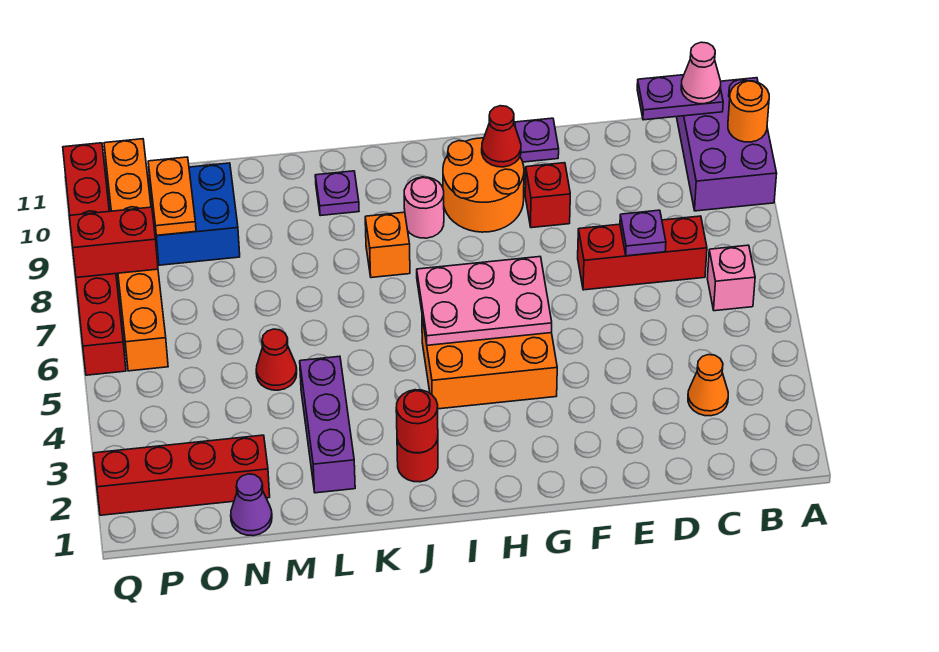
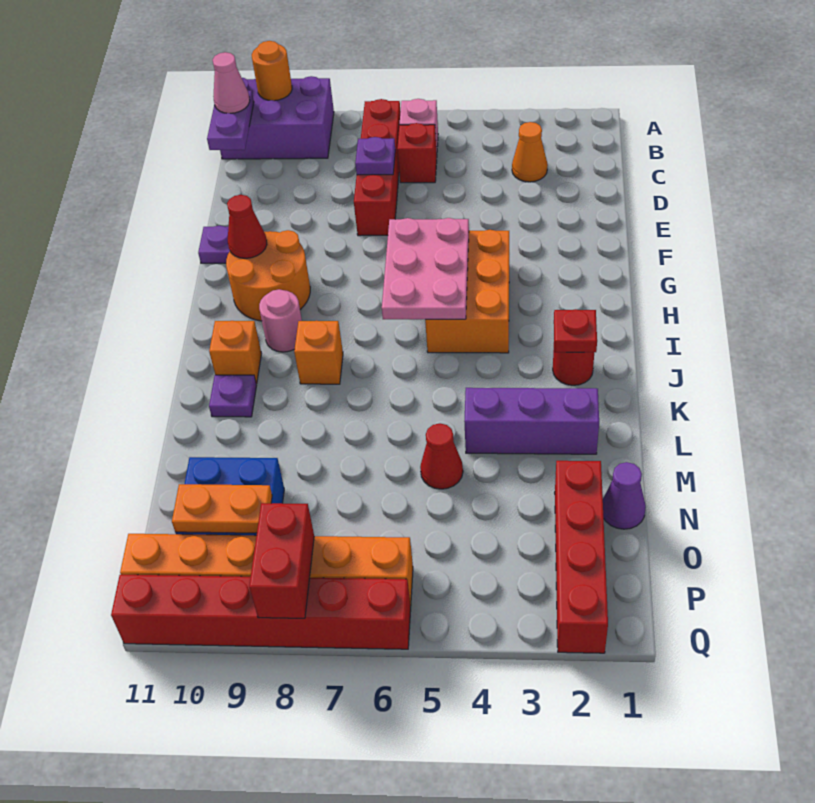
red 1x3 brick [578,216,707,290] -> red 1x4 brick [354,99,401,236]
red 1x1 brick [525,163,570,228] -> red 1x1 brick moved to [397,123,437,183]
red 1x1 round brick [396,390,438,453] -> red 1x1 plate [554,309,597,352]
none -> orange 1x1 brick [209,321,261,384]

